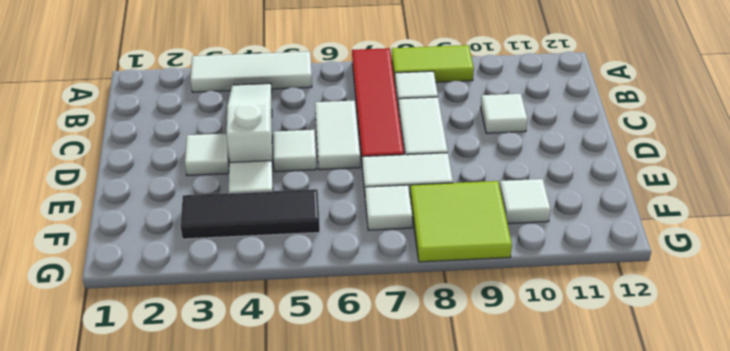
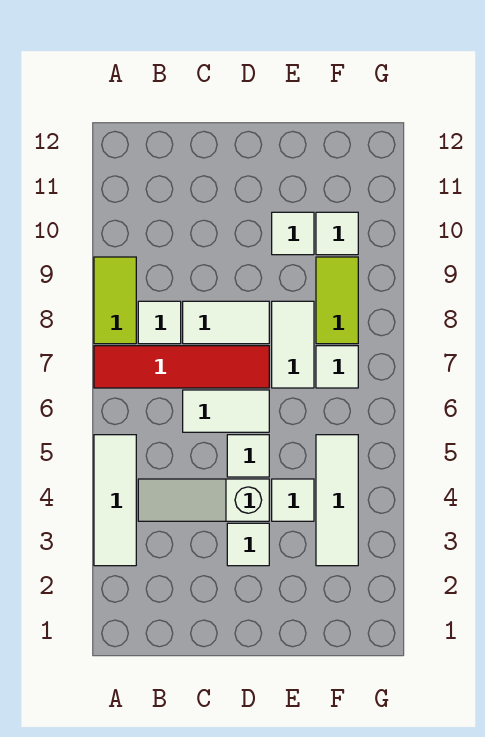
white 1x1 tile [481,94,528,133] -> white 1x1 tile moved to [272,212,314,255]
black 1x3 tile [181,189,320,239] -> white 1x3 tile [316,435,358,566]
lime 2x2 tile [410,181,512,262] -> lime 1x2 tile [316,257,358,344]

